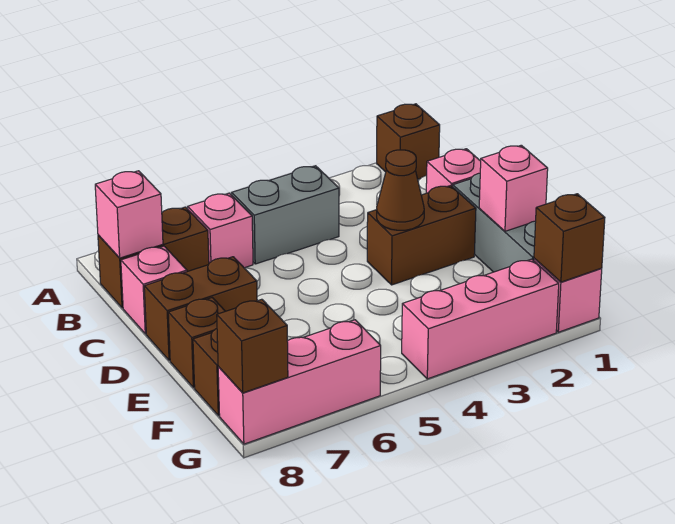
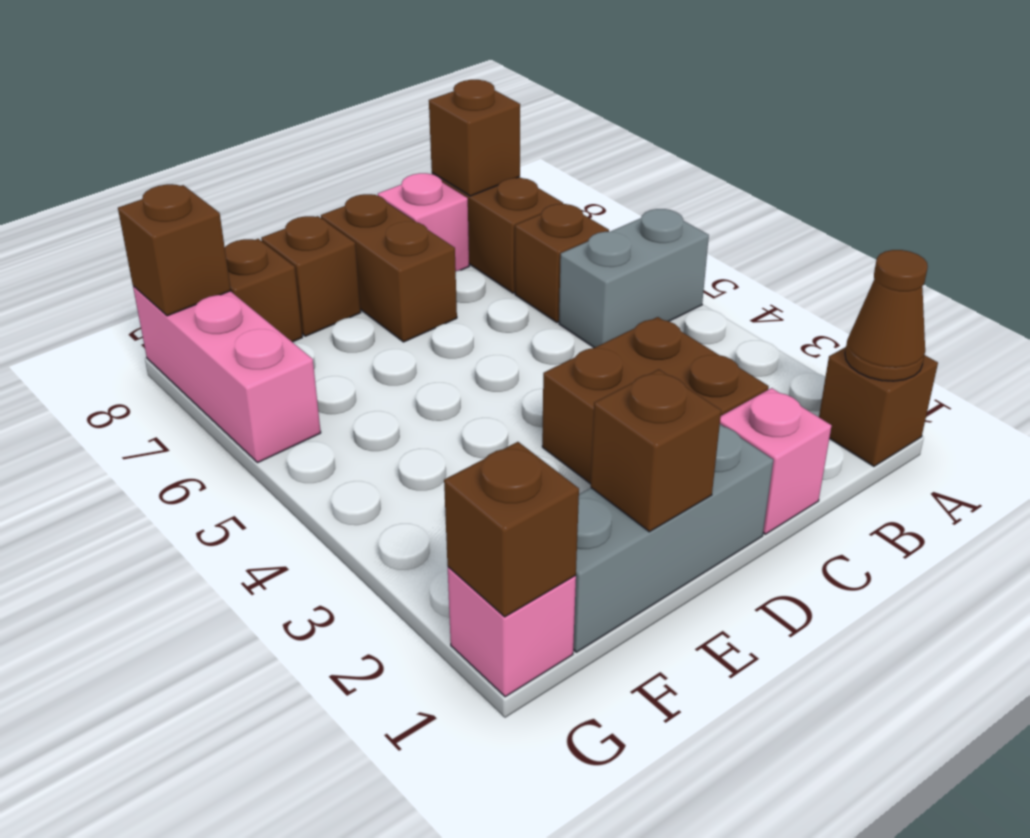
grey 1x2 brick [232,166,339,264] -> grey 1x2 brick turned to [559,209,709,348]
pink 1x1 brick [188,193,253,268] -> brown 1x1 brick [515,204,609,322]
pink 1x1 brick [95,171,163,258] -> brown 1x1 brick [429,80,520,196]
brown 1x2 brick [367,186,476,285] -> brown 2x2 brick [542,317,769,484]
brown 1x1 cone [377,150,424,230] -> brown 1x1 cone moved to [845,250,928,381]
pink 1x1 brick [479,145,548,231] -> brown 1x1 brick [591,369,721,532]
pink 1x3 brick [402,259,559,379] -> none

